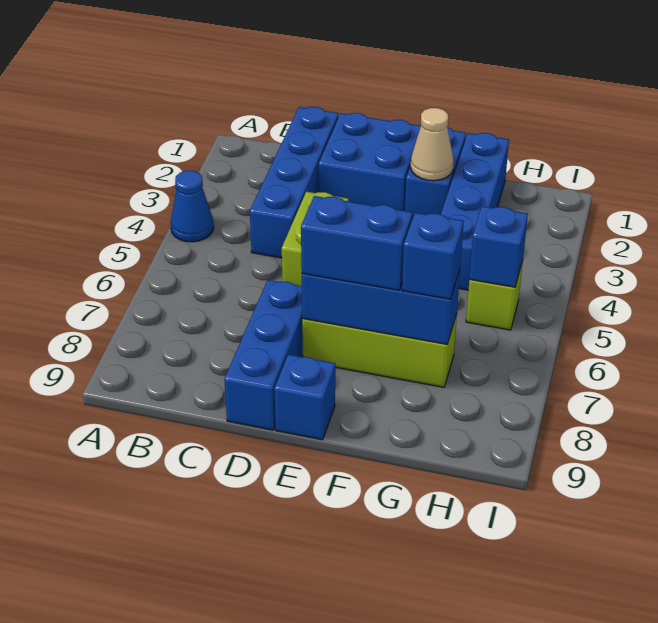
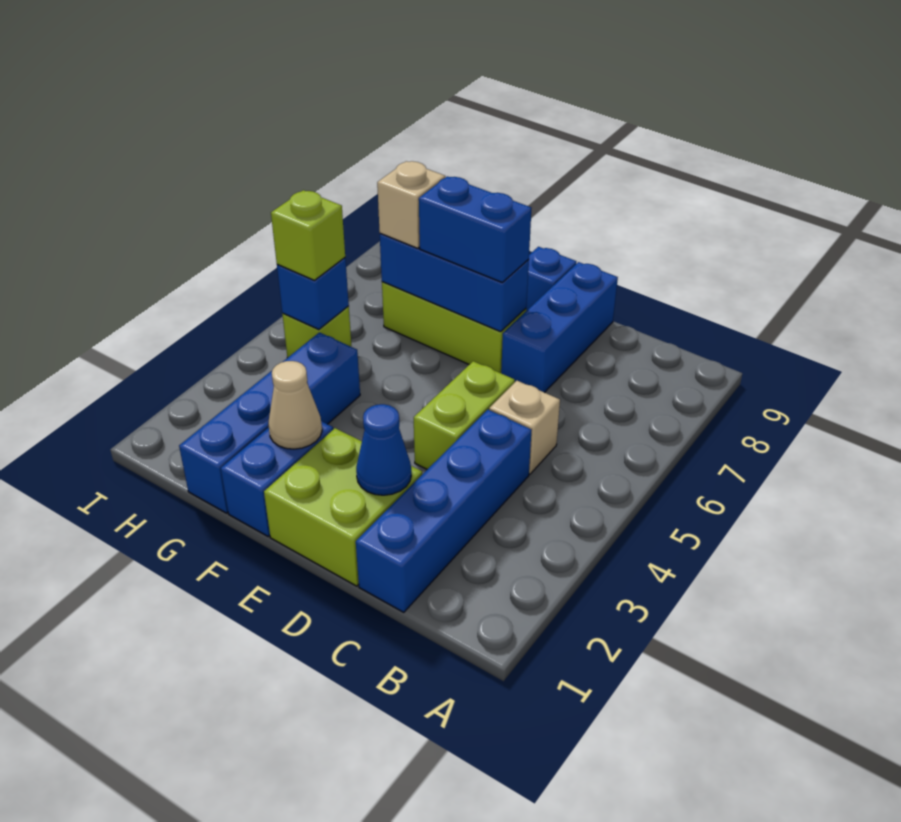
blue 1x1 cone [171,171,214,242] -> blue 1x1 cone moved to [356,404,411,495]
none -> tan 1x1 brick [489,381,560,474]
blue 2x2 brick [319,113,421,211] -> lime 2x2 brick [264,428,422,586]
blue 1x1 brick [402,213,464,299] -> tan 1x1 brick [377,161,445,248]
none -> lime 1x1 brick [271,190,345,280]

